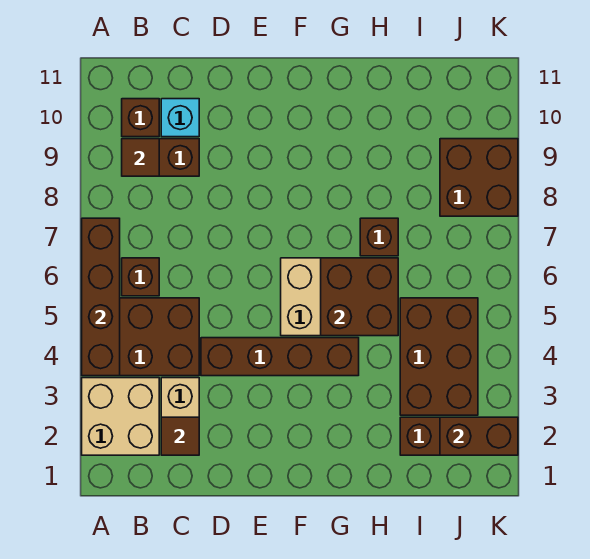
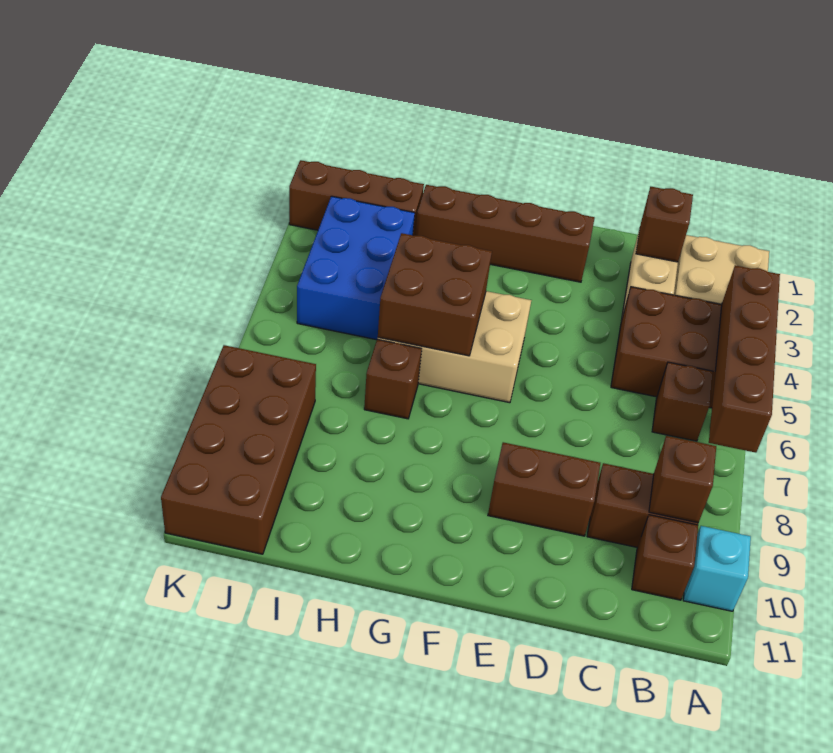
brown 1x1 tile [122,139,159,176] -> brown 1x1 brick [649,436,716,523]
brown 1x1 tile [161,417,199,455] -> brown 1x1 brick [636,187,693,262]
cyan 1x1 brick [161,99,199,137] -> cyan 1x1 brick moved to [683,526,751,611]
brown 1x4 brick [201,338,359,376] -> brown 1x4 brick moved to [415,185,595,282]
brown 2x3 brick [400,298,478,415] -> blue 2x3 brick [297,196,415,340]
brown 1x2 brick [440,417,518,455] -> brown 1x2 brick moved to [488,442,600,536]
brown 2x2 brick [440,139,518,216] -> brown 2x4 brick [161,345,316,554]

